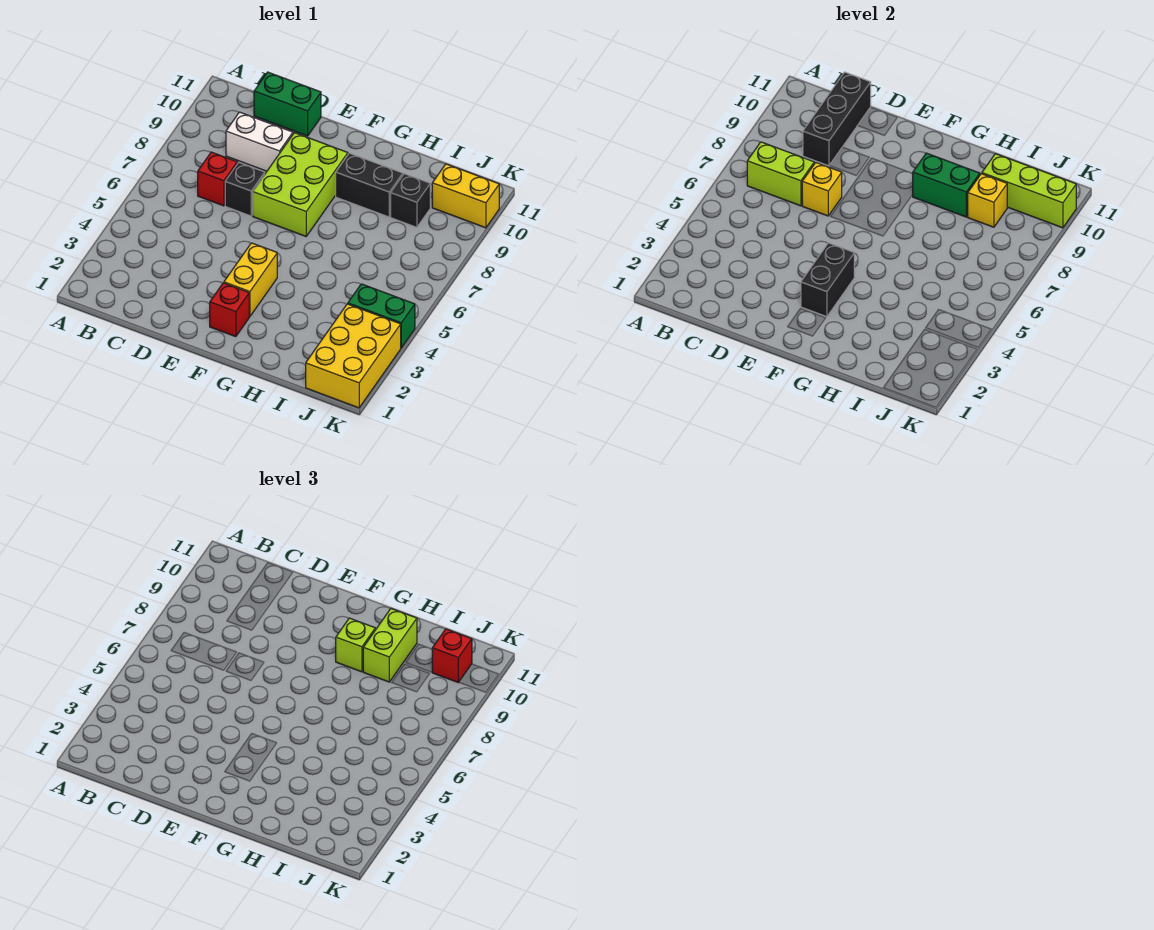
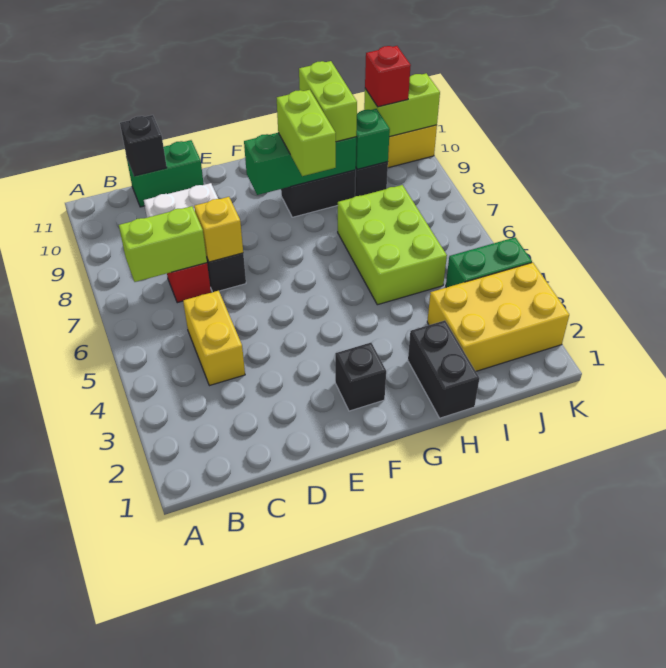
black 1x3 brick [803,72,871,166] -> black 1x1 brick [120,115,167,176]
lime 2x3 brick [253,133,348,236] -> lime 2x3 brick moved to [338,185,447,305]
red 1x1 brick [210,283,249,337] -> black 1x1 brick [335,343,386,411]
yellow 1x2 brick [224,243,277,317] -> yellow 1x2 brick moved to [183,291,245,386]
black 1x2 brick [801,243,854,317] -> black 1x2 brick moved to [408,320,479,418]
green 1x2 brick [912,153,980,217] -> green 1x3 brick [244,133,356,195]
lime 1x1 brick [336,618,375,672] -> lime 1x2 brick [277,90,336,176]
yellow 1x1 brick [968,174,1007,227] -> green 1x1 brick [356,109,390,169]
lime 1x3 brick [982,154,1076,228] -> lime 1x2 brick [364,73,440,137]
yellow 2x3 brick [306,304,401,408] -> yellow 2x3 brick turned to [427,263,569,371]

